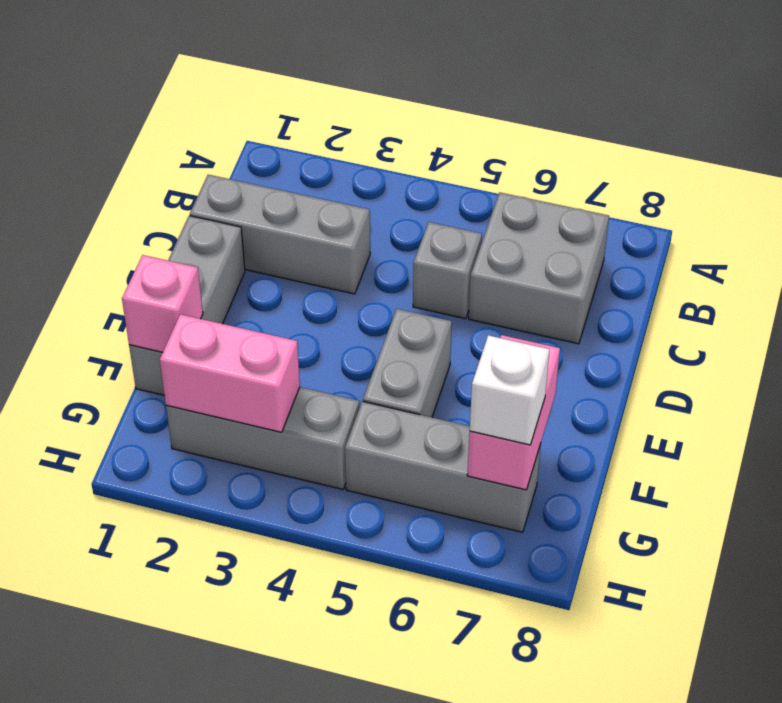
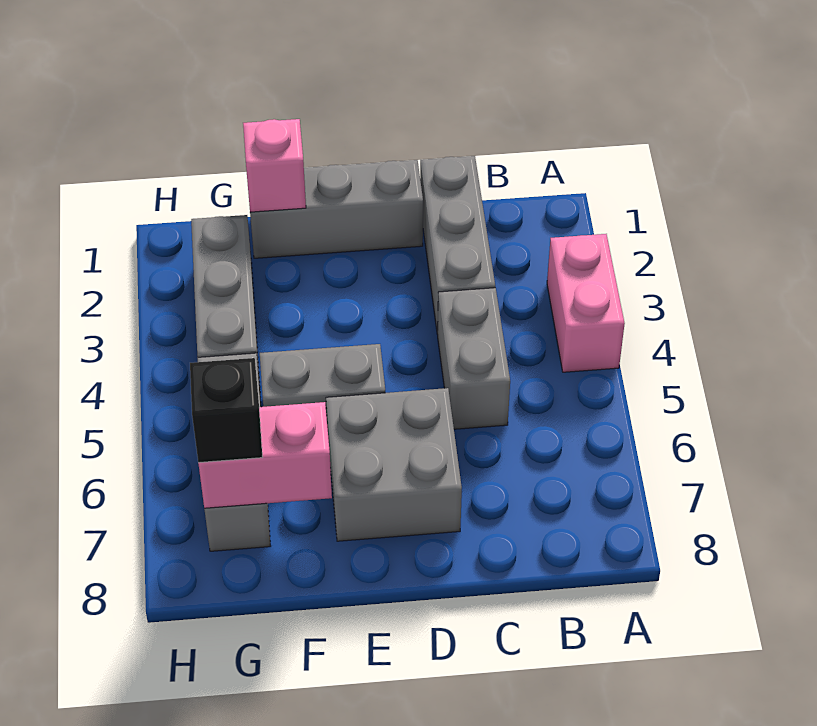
grey 2x2 brick [469,192,609,344] -> grey 2x2 brick moved to [326,388,462,541]
grey 1x1 brick [413,222,482,319] -> grey 1x2 brick [438,288,510,429]
pink 1x2 brick [160,314,300,432] -> pink 1x2 brick moved to [547,234,625,372]
white 1x1 brick [470,335,550,445] -> black 1x1 brick [190,358,262,463]

